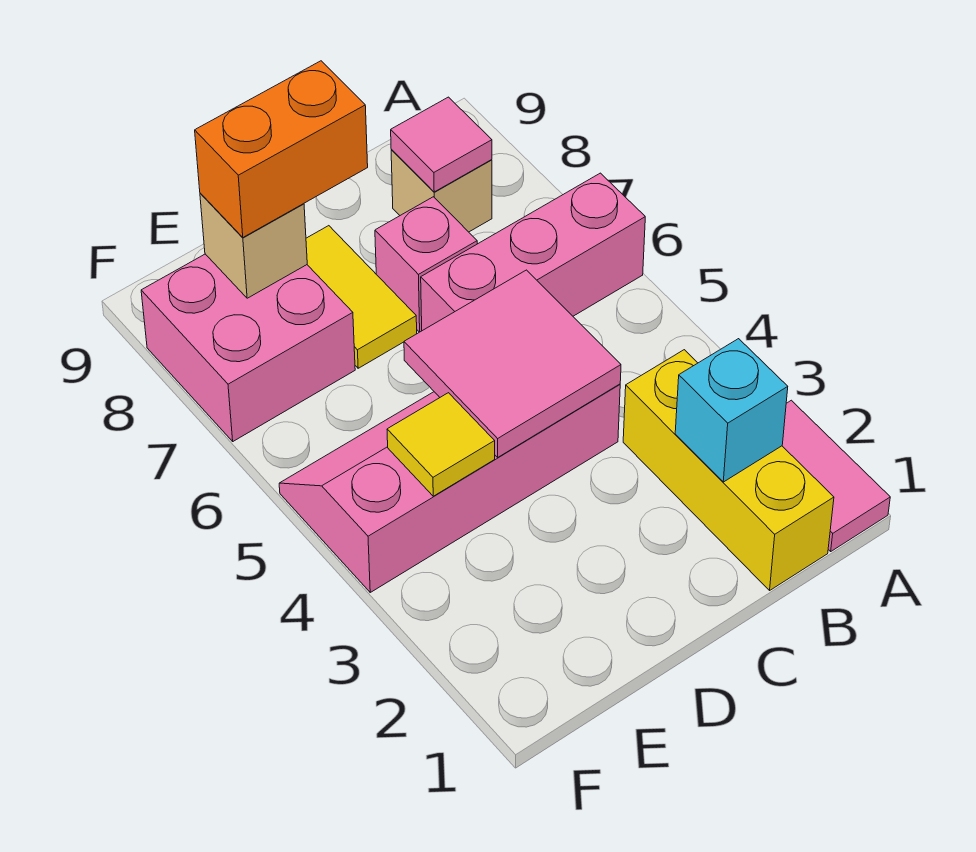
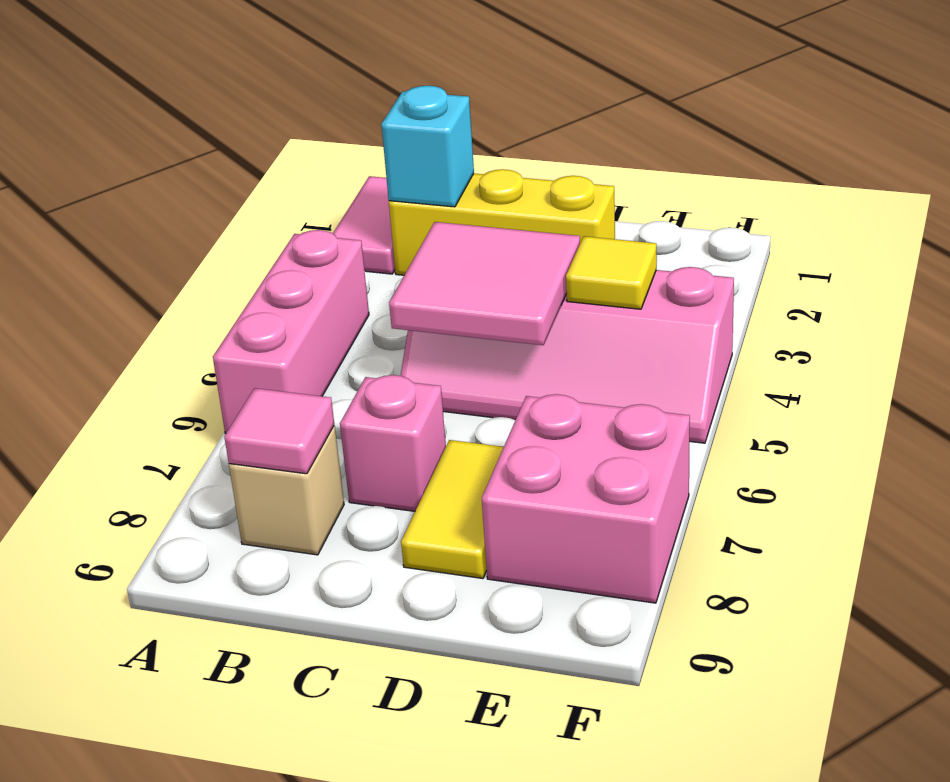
pink 1x3 brick [421,173,645,331] -> pink 1x3 brick turned to [213,230,369,434]
yellow 1x3 brick [623,350,834,590] -> yellow 1x3 brick turned to [389,169,615,275]
orange 1x2 brick [195,61,368,237] -> none
tan 1x1 brick [200,193,307,298] -> none

